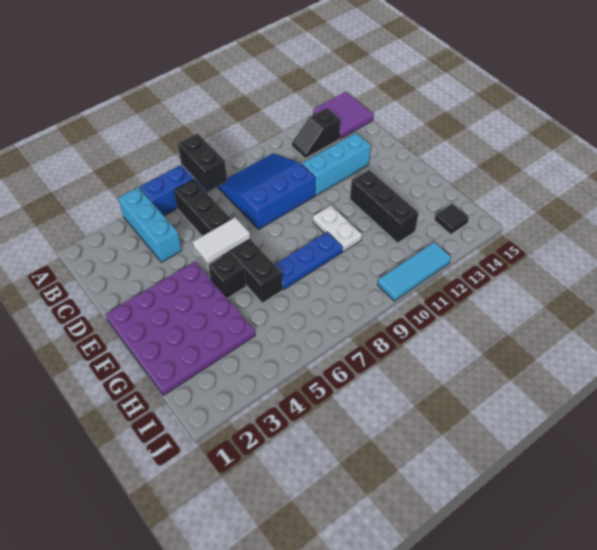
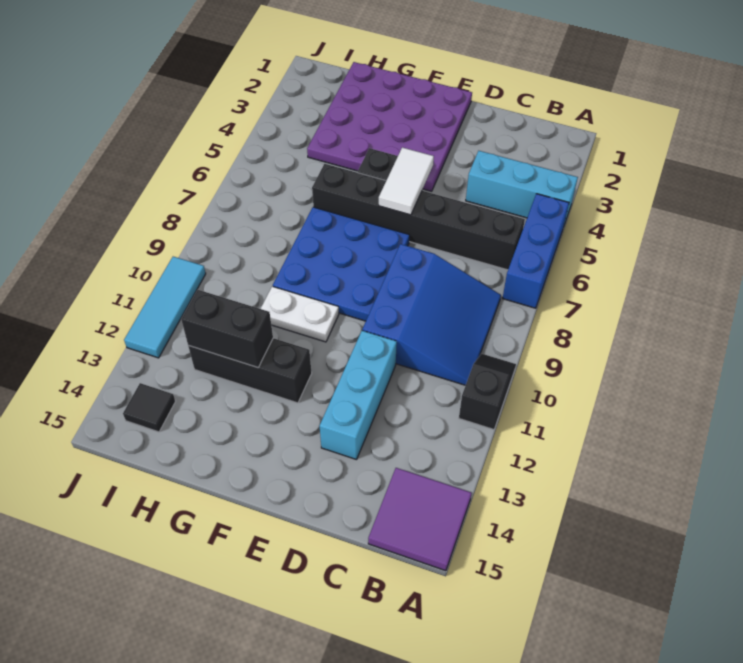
black 1x2 brick [178,133,227,192] -> black 1x2 brick moved to [181,290,273,368]
black 1x2 slope [292,108,341,158] -> black 1x2 slope moved to [459,354,516,430]
blue 1x3 plate [274,232,343,290] -> blue 3x3 plate [273,207,410,321]

